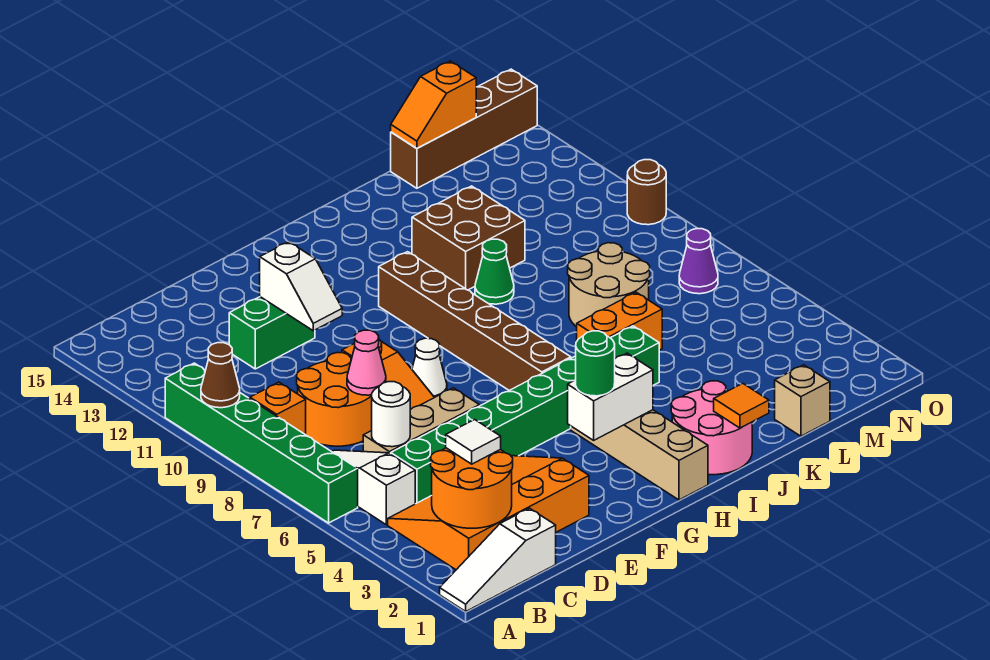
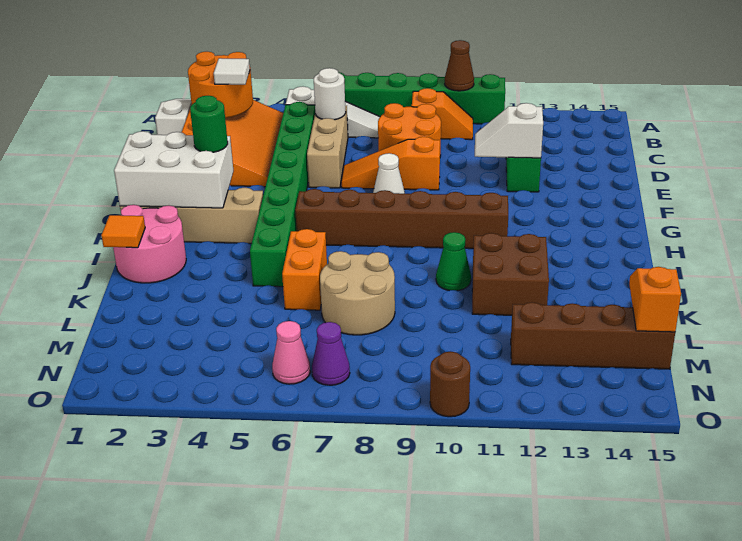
pink 1x1 cone [347,330,386,395] -> pink 1x1 cone moved to [272,321,310,384]
white 1x2 brick [568,353,653,440] -> white 2x3 brick [114,131,233,208]
tan 1x1 brick [775,365,830,436] -> none
brown 1x4 brick [391,69,537,188] -> brown 1x4 brick turned to [511,302,675,369]

